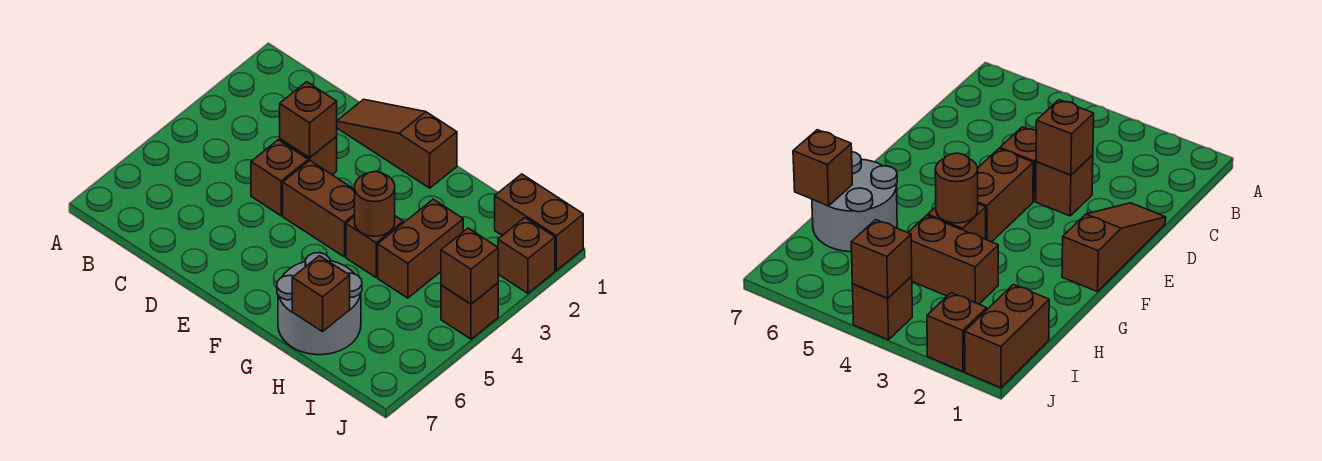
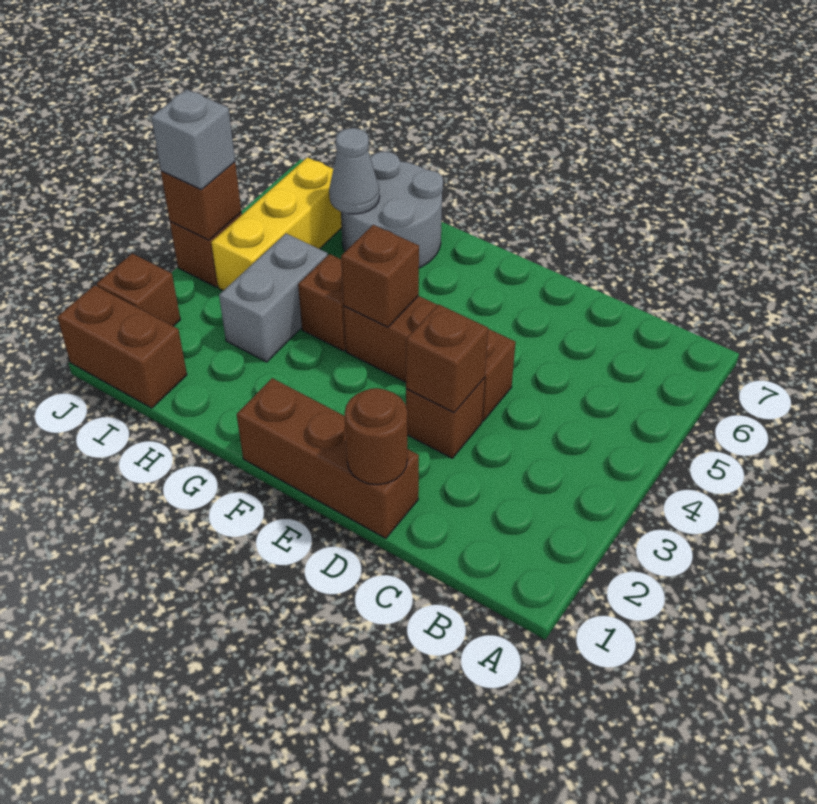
brown 1x3 slope [337,99,457,188] -> brown 1x3 brick [237,378,419,538]
brown 1x1 round brick [355,172,395,236] -> brown 1x1 round brick moved to [345,388,407,485]
brown 1x2 brick [378,199,463,298] -> grey 1x2 brick [219,234,328,362]
none -> grey 1x1 cone [329,128,380,214]
brown 1x1 brick [292,256,350,332] -> brown 1x1 brick moved to [341,225,419,327]
none -> yellow 1x3 brick [211,157,342,291]
none -> grey 1x1 brick [151,89,235,190]

